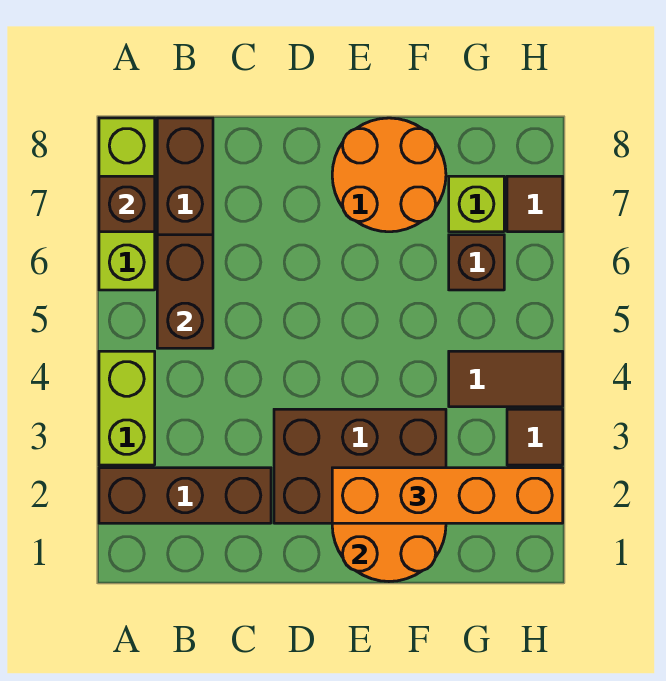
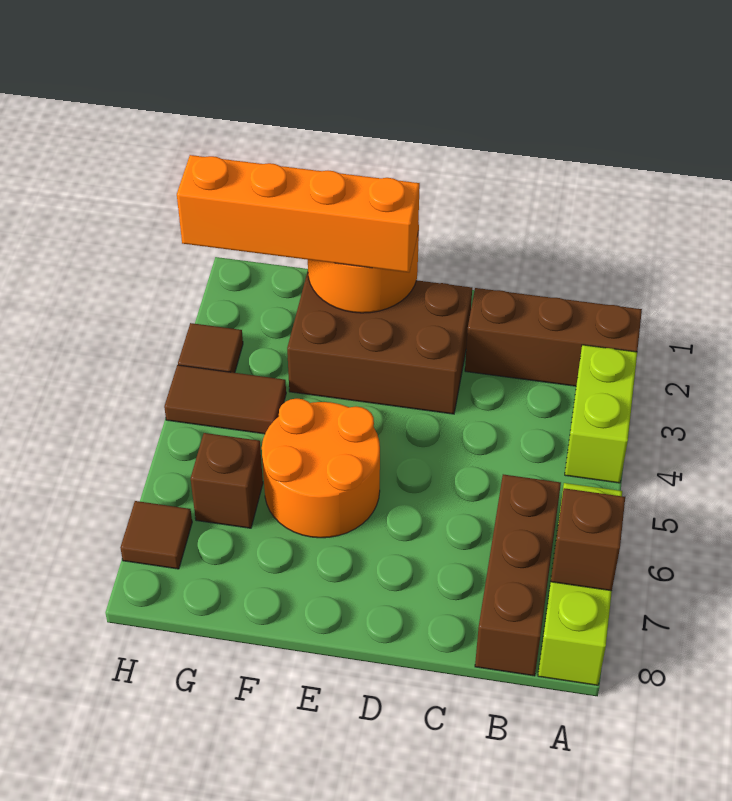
brown 1x2 brick [157,235,213,348] -> none
orange 2x2 round brick [332,118,446,232] -> orange 2x2 round brick moved to [262,399,380,538]
lime 1x1 brick [449,176,504,232] -> none

